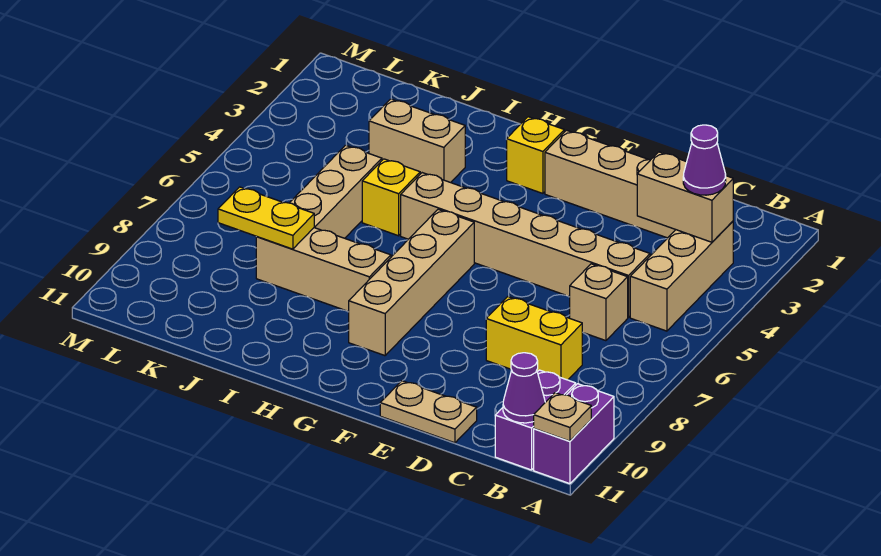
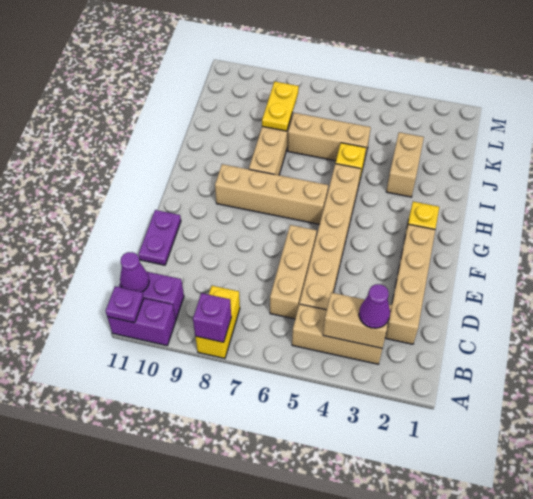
none -> purple 1x1 brick [193,293,231,342]
tan 1x1 plate [534,393,591,441] -> purple 1x1 plate [106,286,144,323]
tan 1x2 brick [637,152,733,242] -> tan 1x2 brick turned to [323,292,392,348]
tan 1x1 brick [570,264,628,341] -> tan 1x3 brick [270,225,317,319]
yellow 1x2 brick [486,297,582,380] -> yellow 1x2 brick moved to [195,286,240,358]
tan 1x2 plate [380,381,477,443] -> purple 1x2 plate [138,210,181,265]

